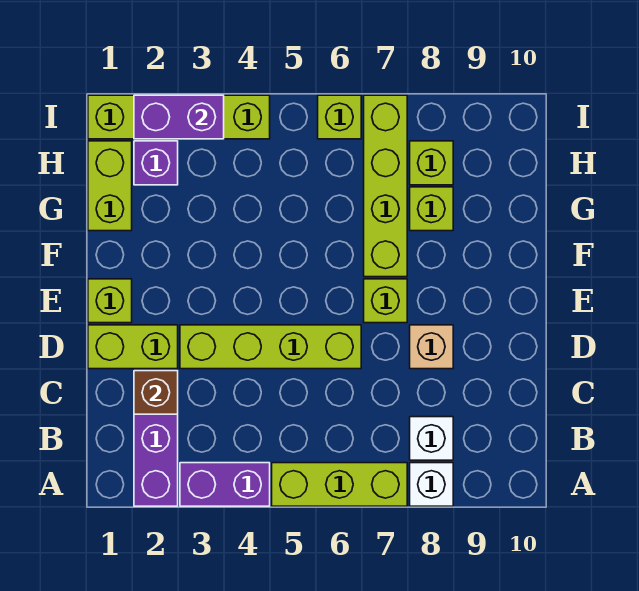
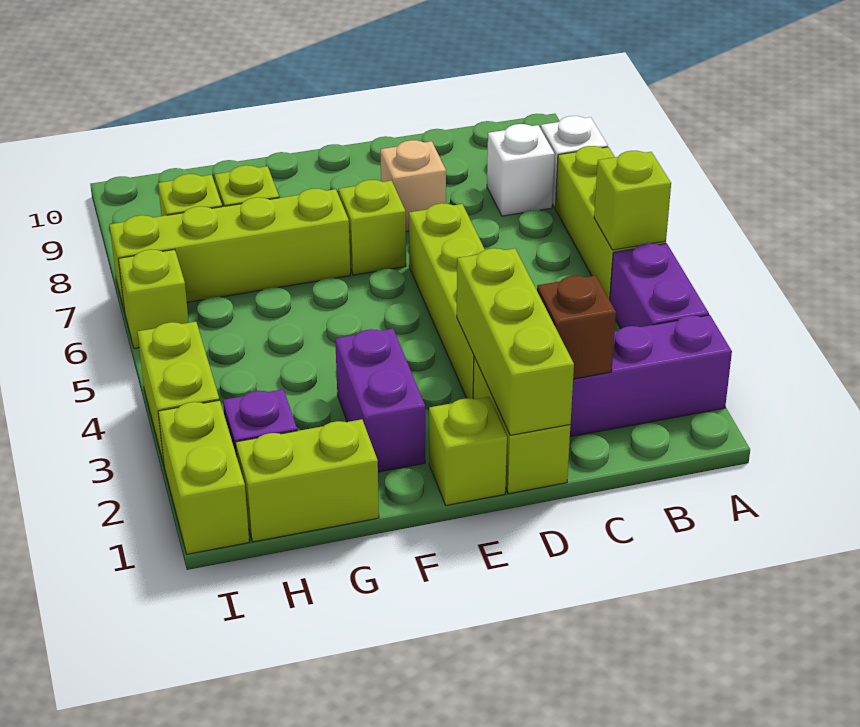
none -> lime 1x1 brick [594,151,671,250]
none -> lime 1x3 brick [457,248,574,435]
purple 1x2 brick [134,95,224,139] -> purple 1x2 brick moved to [335,329,425,472]

